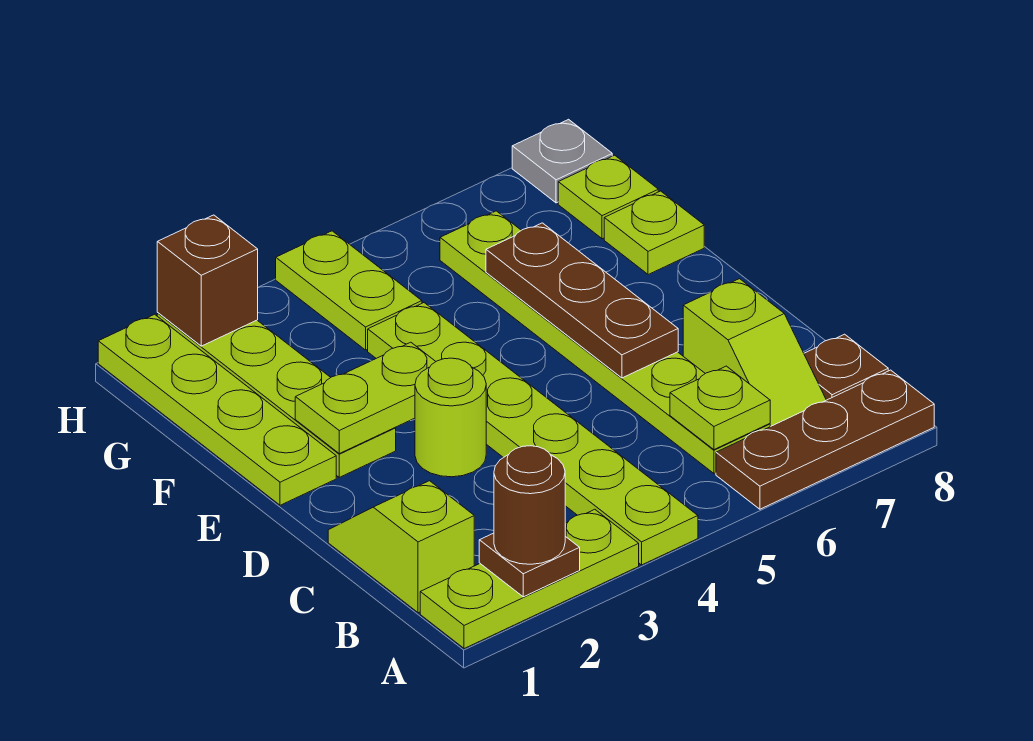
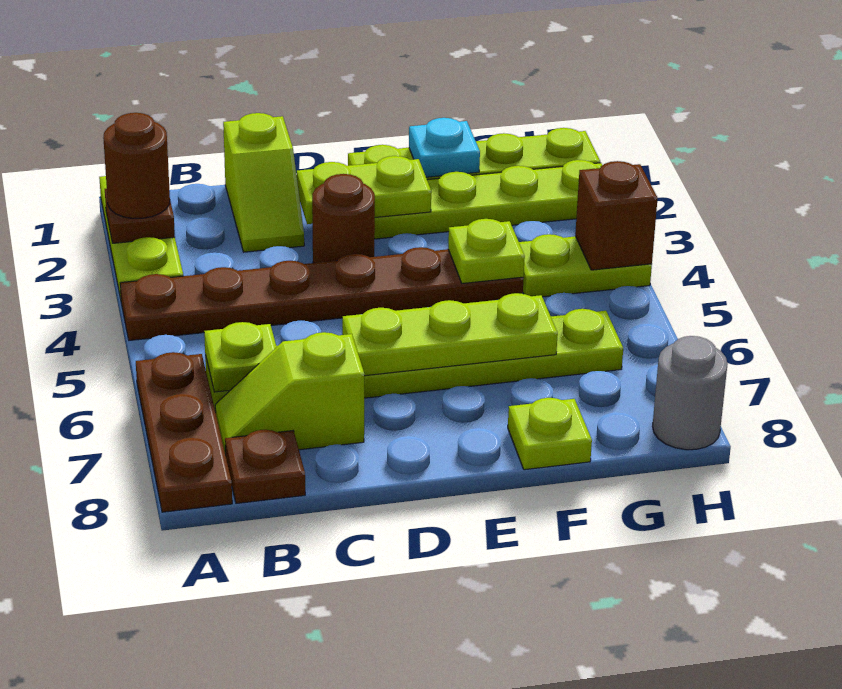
lime 1x6 plate [368,303,698,565] -> brown 1x6 plate [120,247,524,340]
lime 1x2 slope [328,481,474,613] -> lime 1x2 slope turned to [223,113,304,252]
lime 1x1 round brick [415,358,486,477] -> brown 1x1 round brick [312,174,375,263]
brown 1x3 plate [486,223,678,378] -> lime 1x3 plate [342,293,558,376]
lime 1x2 plate [295,342,436,454] -> lime 1x2 plate turned to [297,156,431,224]
none -> cyan 1x1 plate [409,118,480,177]
lime 1x1 plate [558,155,658,239] -> lime 1x1 plate moved to [448,219,525,284]
brown 1x1 brick [157,215,258,346] -> brown 1x1 brick moved to [575,161,658,270]
grey 1x1 plate [512,119,612,203] -> grey 1x1 round brick [653,336,728,450]

